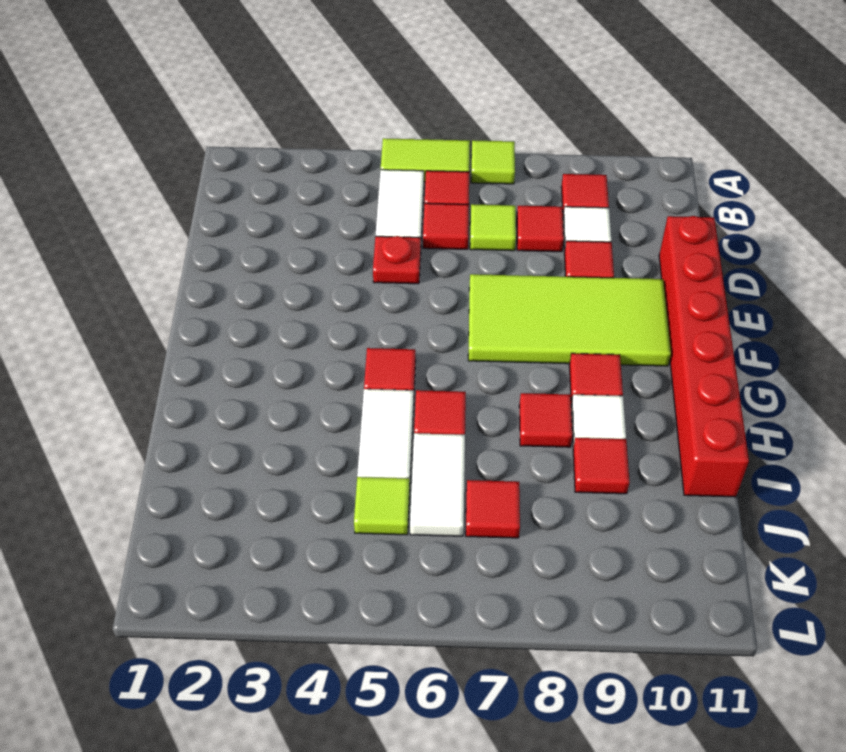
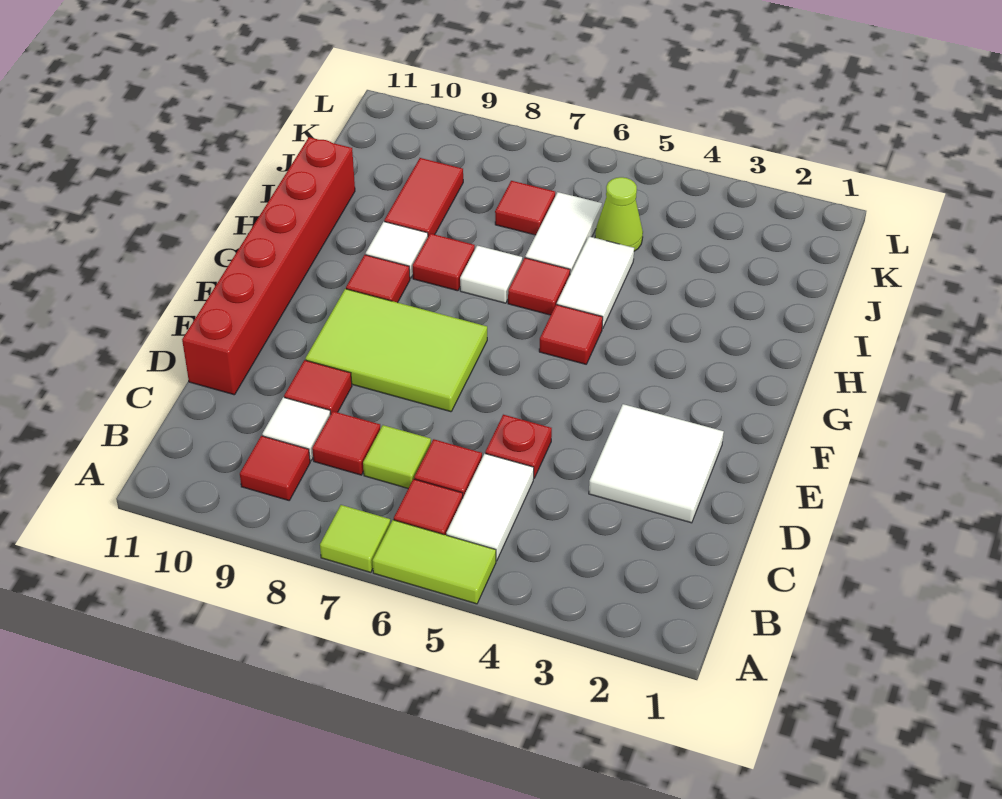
none -> white 2x2 tile [589,404,724,523]
lime 2x4 tile [468,274,671,366] -> lime 2x3 tile [305,289,487,412]
none -> white 1x1 tile [460,246,522,303]
red 1x1 tile [573,438,629,494] -> red 1x2 tile [384,158,463,236]
lime 1x1 tile [354,477,410,535] -> lime 1x1 cone [595,177,643,251]

